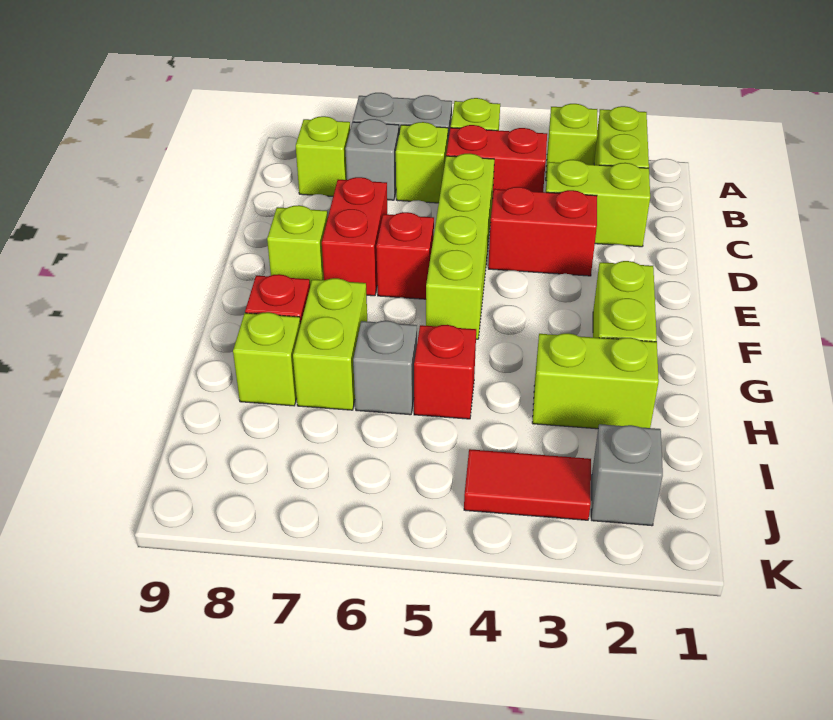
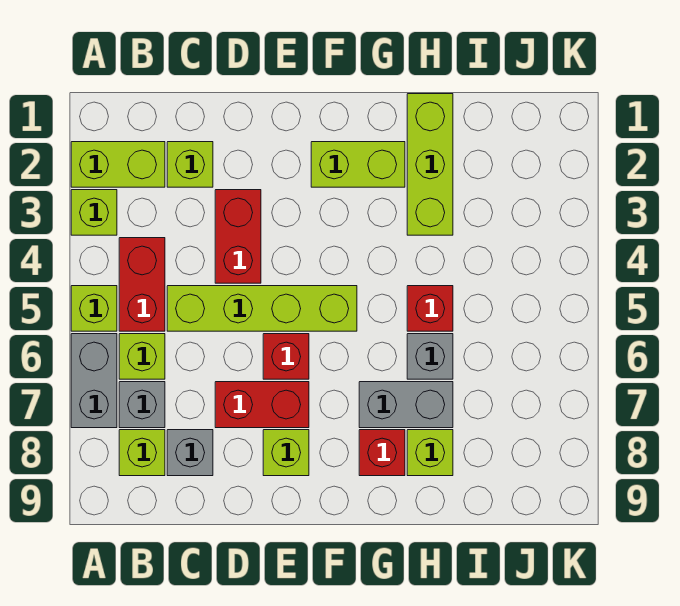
lime 1x2 brick [546,160,650,247] -> lime 1x1 brick [167,142,213,187]
lime 1x2 brick [293,278,367,410] -> grey 1x2 brick [359,382,453,428]
lime 1x2 brick [532,333,659,429] -> lime 1x3 brick [407,94,453,235]
grey 1x1 brick [591,424,663,526] -> grey 1x1 brick moved to [167,430,213,476]
red 1x2 tile [464,449,591,520] -> none

